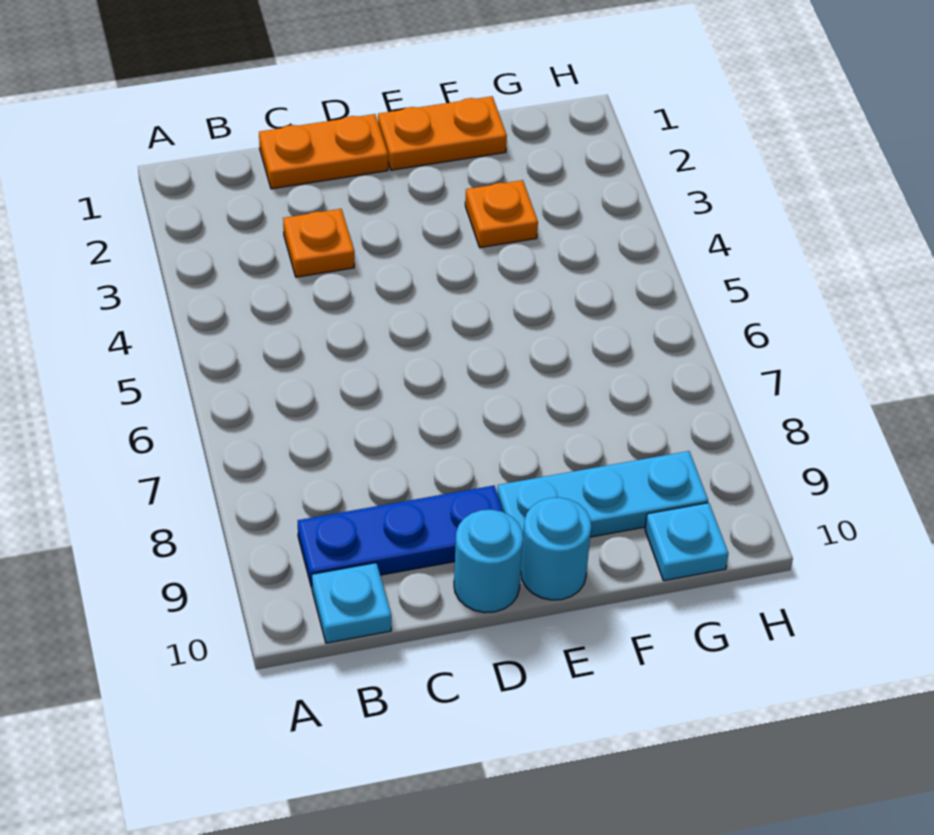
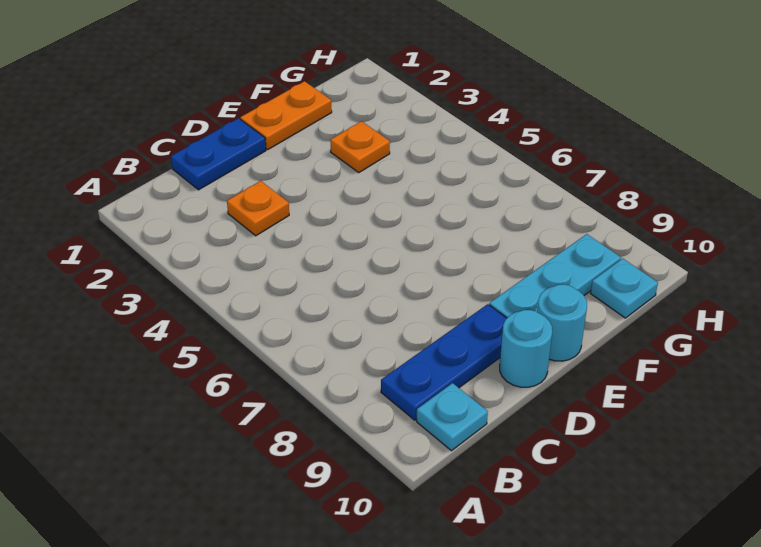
orange 1x2 plate [259,114,388,189] -> blue 1x2 plate [171,118,266,190]

